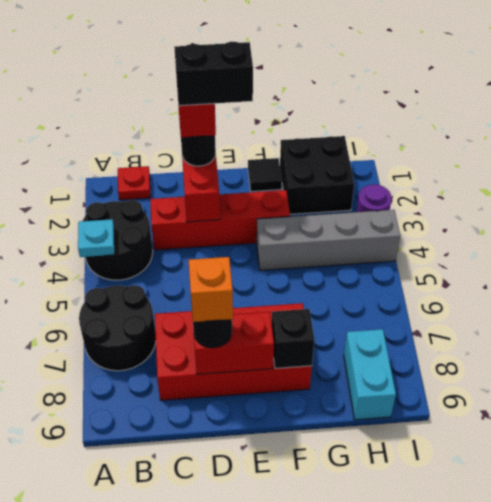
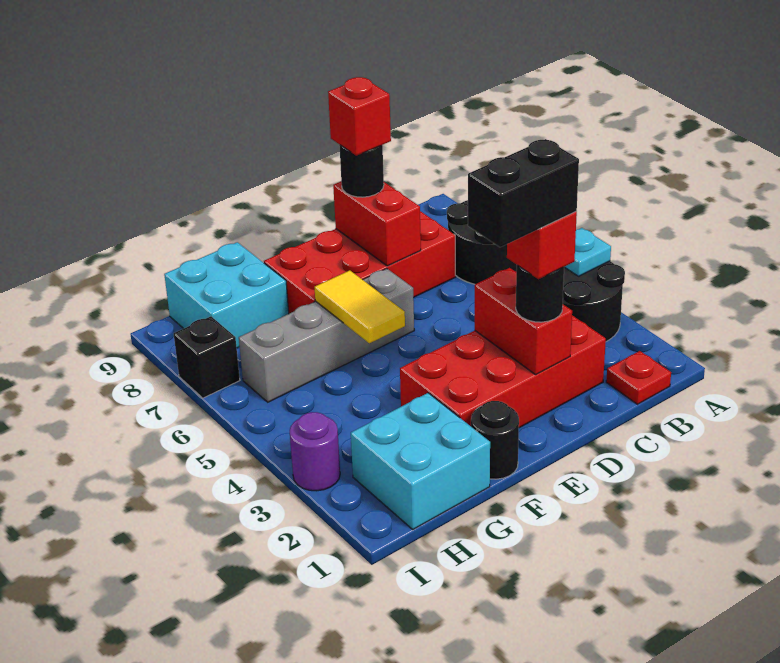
red 1x4 brick [150,190,290,250] -> red 2x4 brick [400,315,606,428]
red 1x2 brick [194,312,274,374] -> red 1x2 brick turned to [333,182,421,266]
orange 1x1 brick [189,257,233,322] -> red 1x1 brick [328,77,391,156]
black 1x1 tile [248,158,282,192] -> black 1x1 round brick [471,401,519,479]
grey 1x4 brick [257,210,400,270] -> grey 1x4 brick moved to [239,269,414,402]
none -> yellow 1x2 tile [315,270,405,343]
black 1x1 brick [272,309,314,368] -> black 1x1 brick moved to [174,316,240,398]
black 2x2 brick [280,136,354,214] -> cyan 2x2 brick [351,393,490,529]
cyan 1x2 brick [344,329,396,420] -> cyan 2x2 brick [164,242,289,348]

